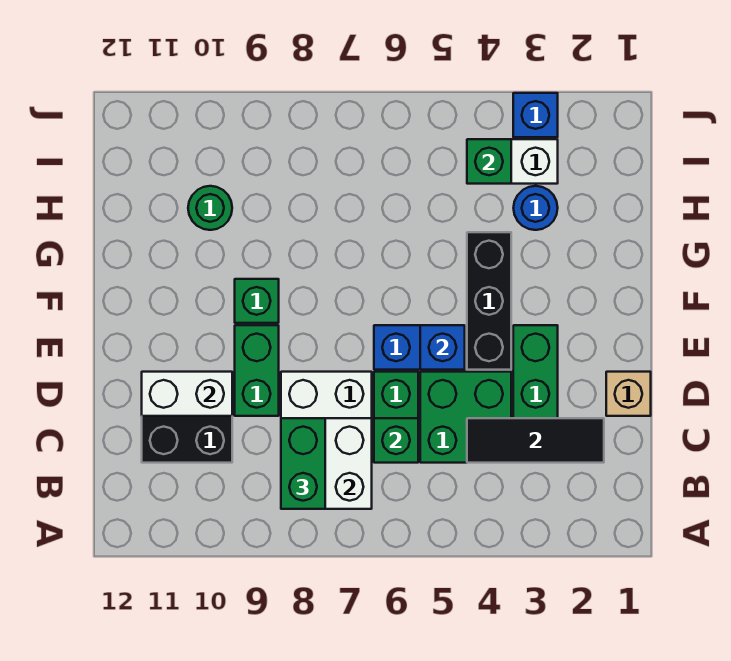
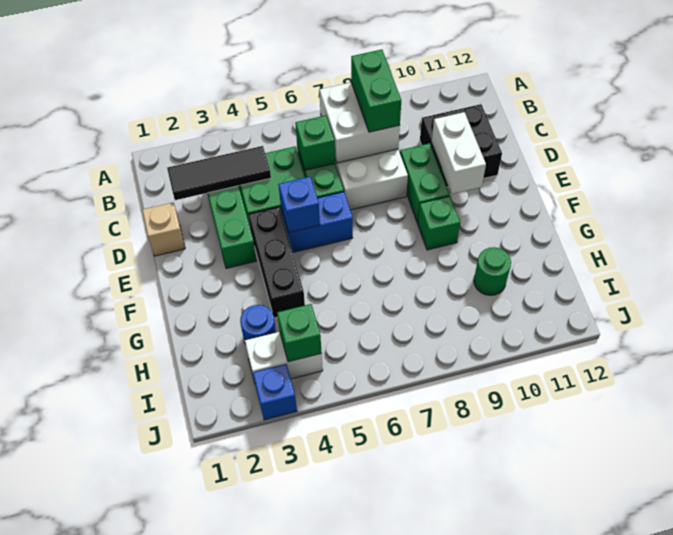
white 1x2 brick [142,372,232,416] -> white 1x2 brick turned to [432,112,486,194]

